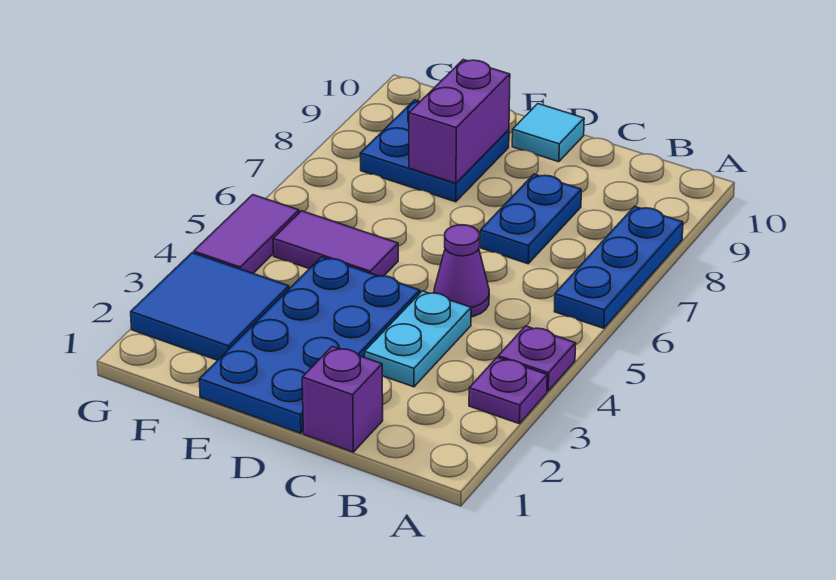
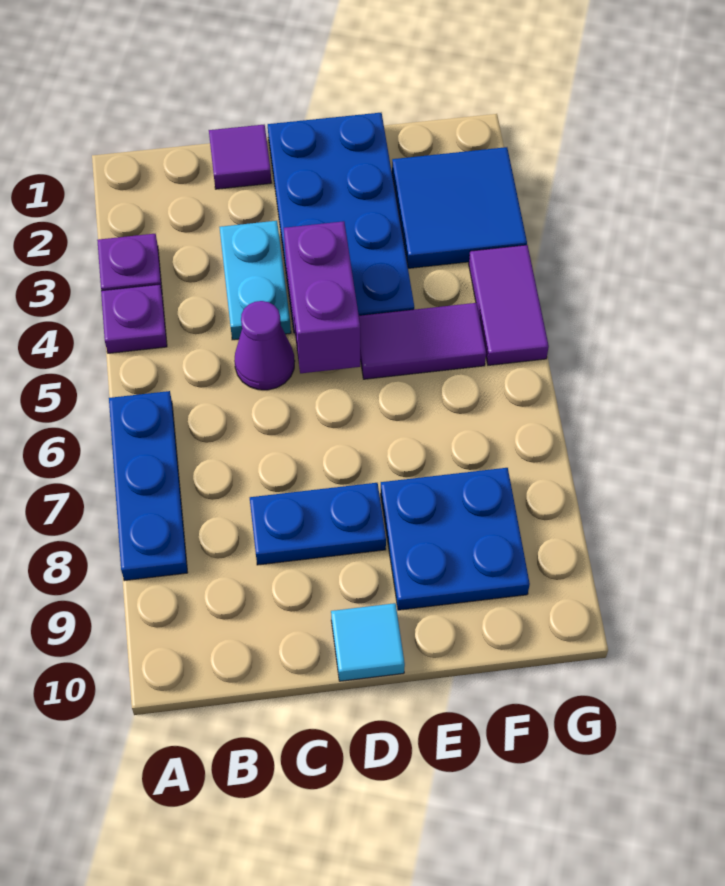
purple 1x1 brick [302,346,383,452] -> purple 1x1 tile [209,125,271,189]
blue 1x2 plate [480,174,581,264] -> blue 1x2 plate turned to [250,483,386,565]
purple 1x2 brick [409,60,510,183] -> purple 1x2 brick moved to [284,221,360,373]

